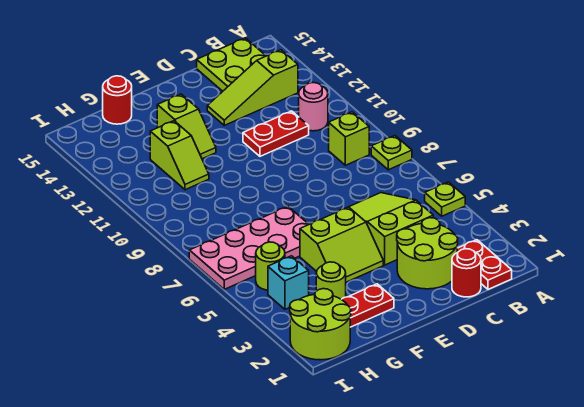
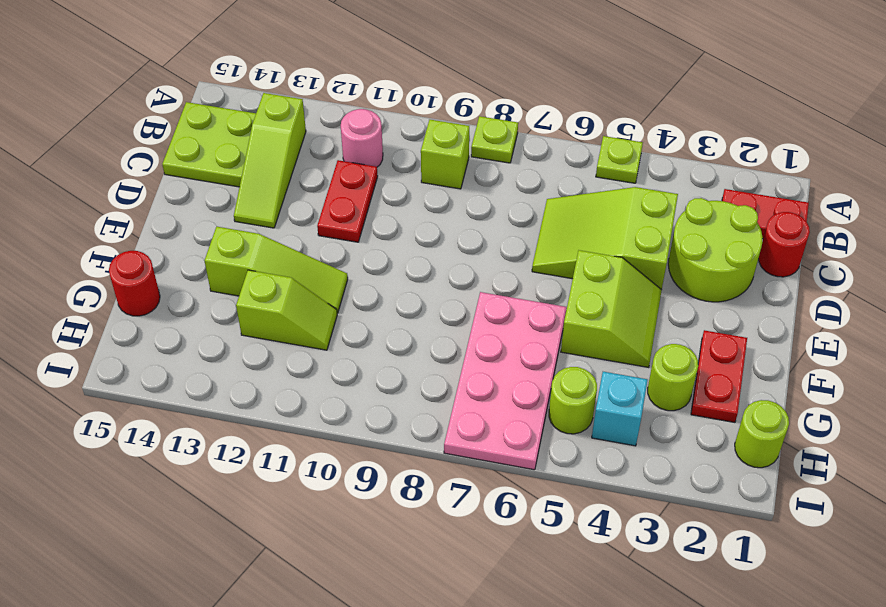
lime 1x2 slope [157,94,216,159] -> lime 1x3 slope [205,227,348,313]
lime 2x2 round brick [290,289,351,360] -> lime 1x1 round brick [735,400,789,468]

